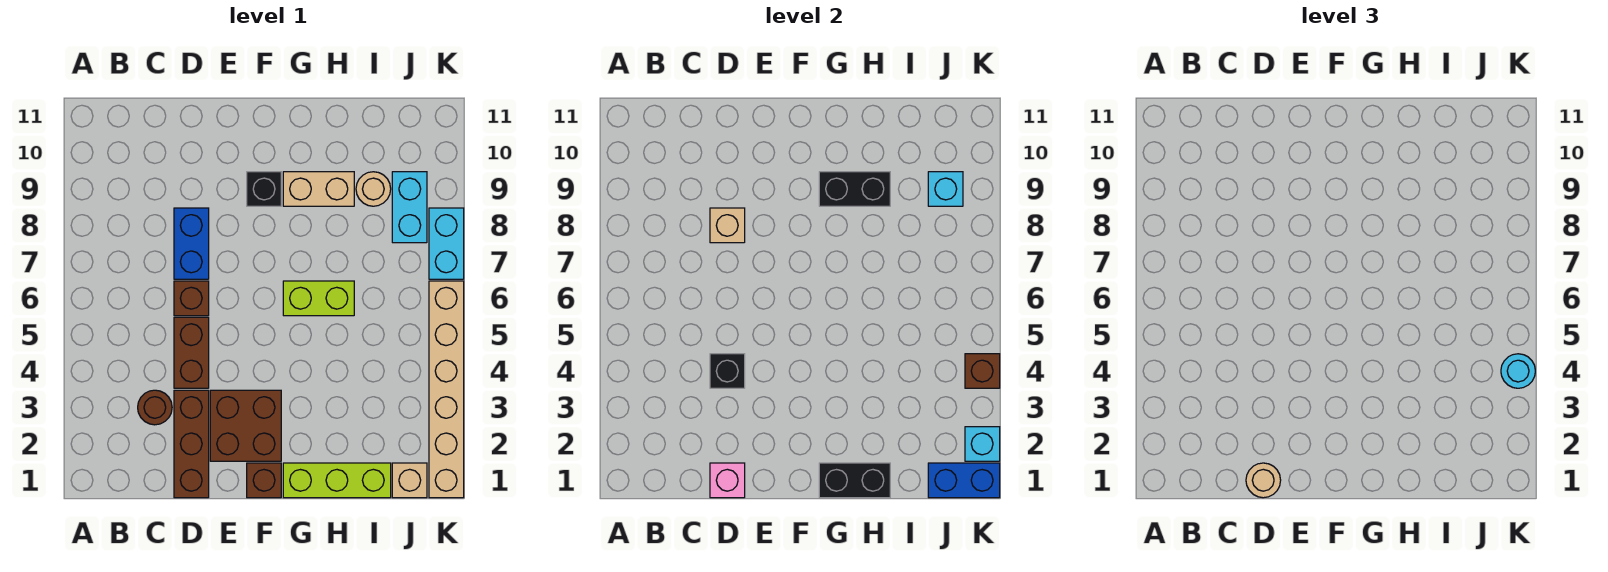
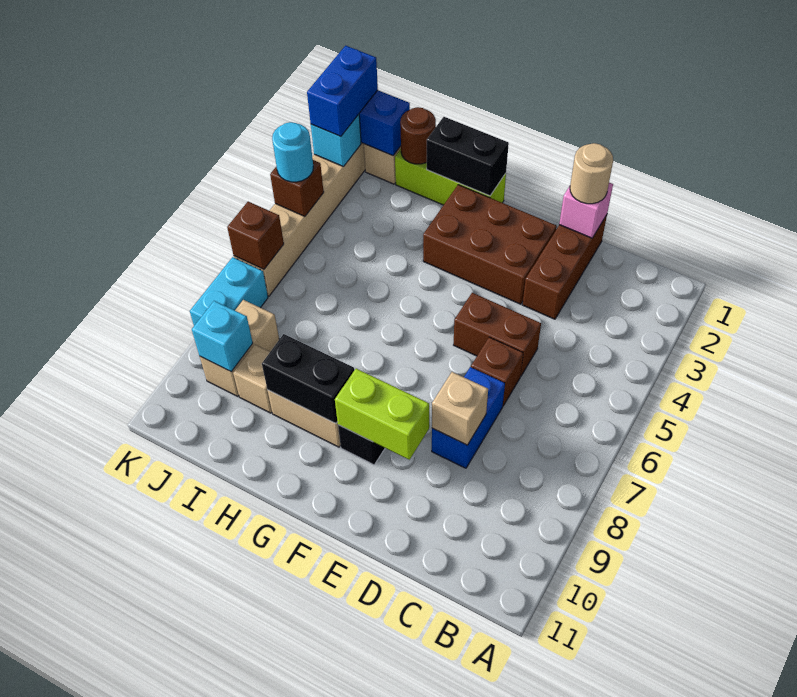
brown 1x1 round brick [138,390,172,425] -> brown 1x1 round brick moved to [400,107,436,164]
brown 1x2 brick [174,317,209,388] -> brown 1x2 brick turned to [454,293,541,376]
black 1x1 brick [710,354,745,388] -> none
brown 2x2 brick [210,390,281,461] -> brown 2x3 brick [423,185,557,304]
brown 1x1 brick [247,463,281,498] -> brown 1x1 brick moved to [227,202,284,269]
lime 1x2 brick [283,281,354,316] -> lime 1x2 brick moved to [335,369,429,460]
tan 1x1 round brick [356,172,391,206] -> tan 1x1 brick [233,344,272,413]
cyan 1x2 brick [392,172,427,243] -> tan 1x2 brick [200,300,279,396]
none -> blue 1x2 brick [307,46,378,136]

